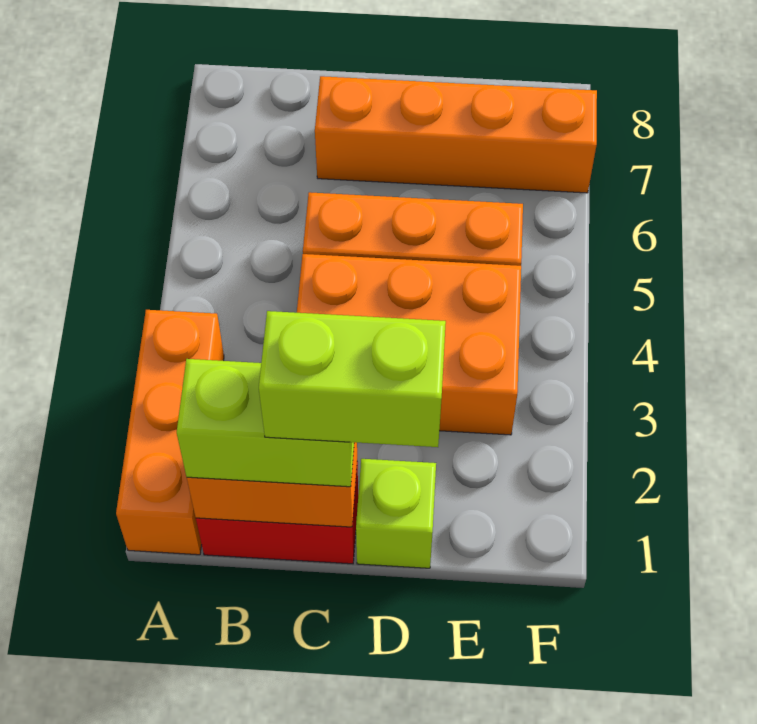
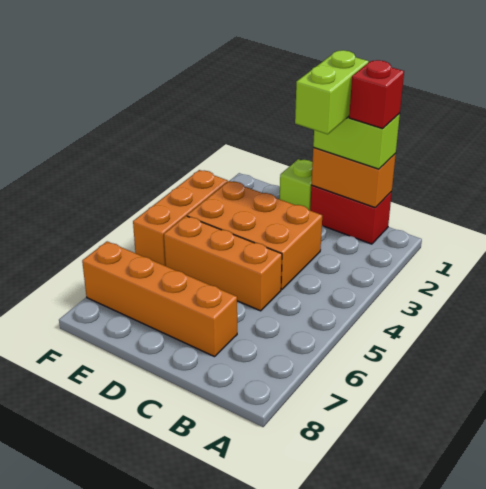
orange 1x3 brick [116,310,224,555] -> orange 1x3 brick moved to [133,170,228,266]
none -> red 1x1 brick [349,60,404,129]
lime 1x2 brick [259,311,446,447] -> lime 1x2 brick turned to [295,50,369,134]

